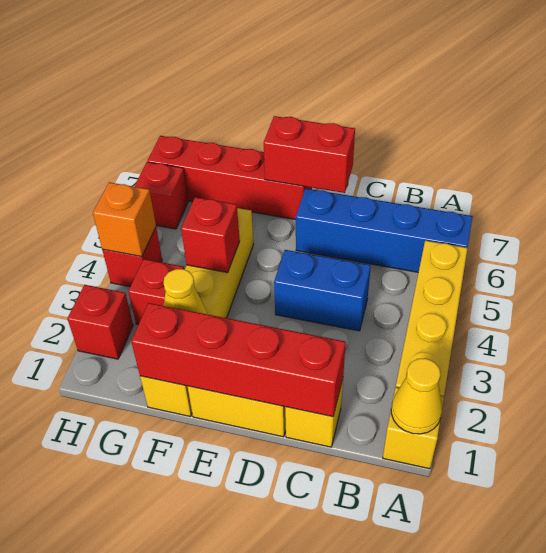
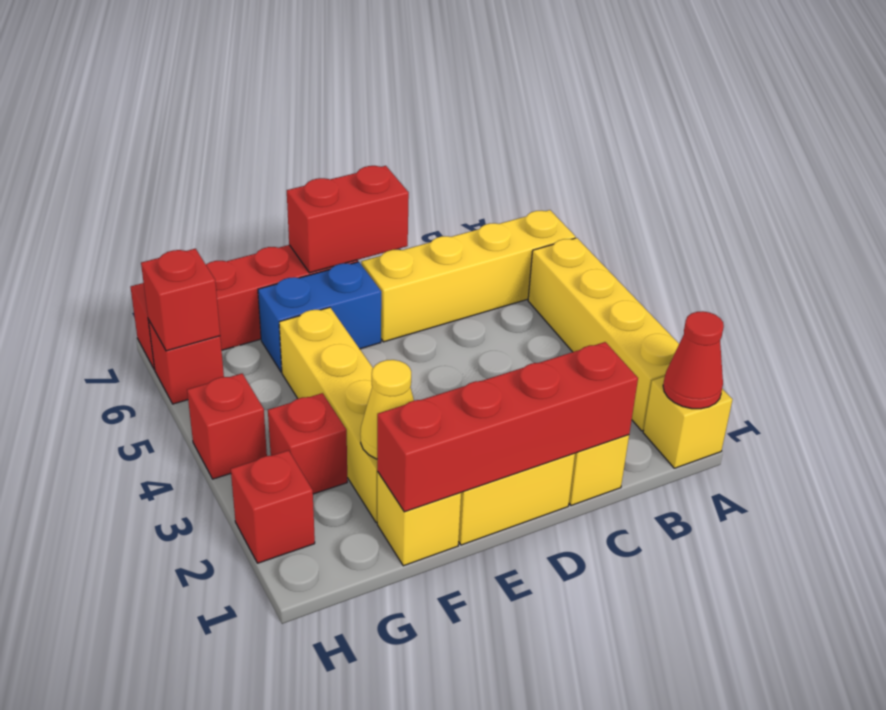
yellow 1x1 cone [391,358,442,434] -> red 1x1 cone [663,311,724,409]
blue 1x4 brick [296,188,473,272] -> yellow 1x4 brick [361,210,576,342]
blue 1x2 brick [274,250,371,331] -> blue 1x2 brick moved to [258,262,381,372]
red 1x1 brick [181,197,240,273] -> red 1x1 brick moved to [141,249,220,351]
orange 1x1 brick [93,182,156,257] -> none

